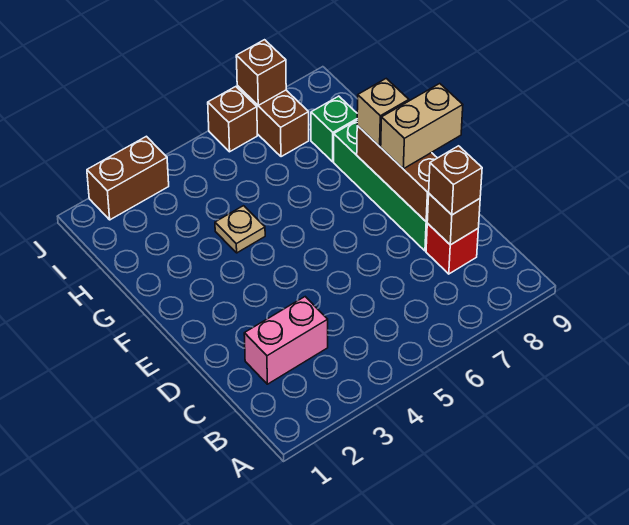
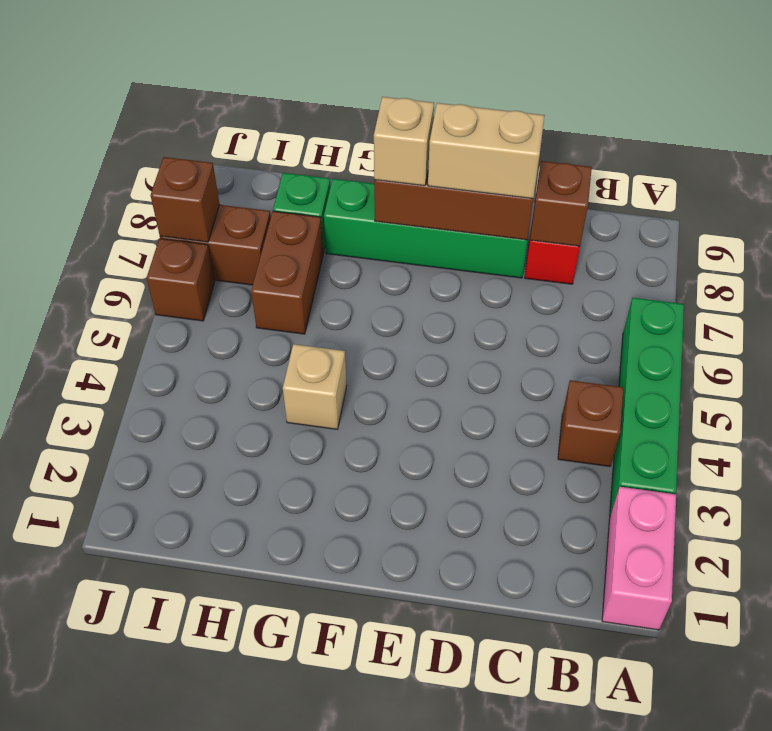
none -> green 1x4 brick [610,298,684,515]
pink 1x2 brick [244,297,328,384] -> pink 1x2 brick moved to [602,487,676,630]
brown 1x1 brick [429,146,482,215] -> brown 1x1 brick moved to [558,380,623,467]
tan 1x2 brick [381,84,463,169] -> tan 1x2 brick turned to [428,103,545,199]
tan 1x1 plate [215,206,265,253] -> tan 1x1 brick [283,344,347,429]
brown 1x2 brick [87,136,169,220] -> brown 1x2 brick moved to [251,211,323,334]

